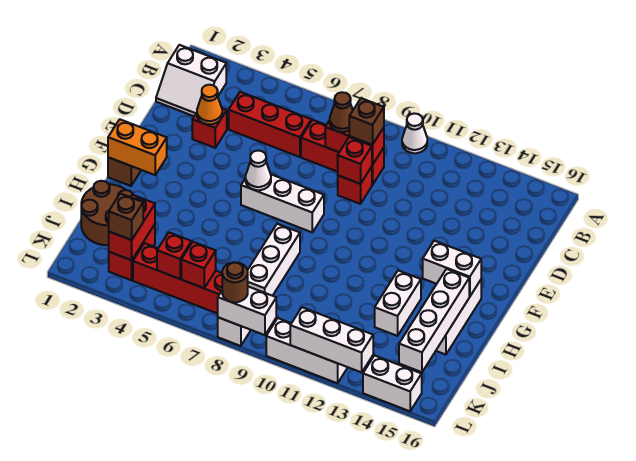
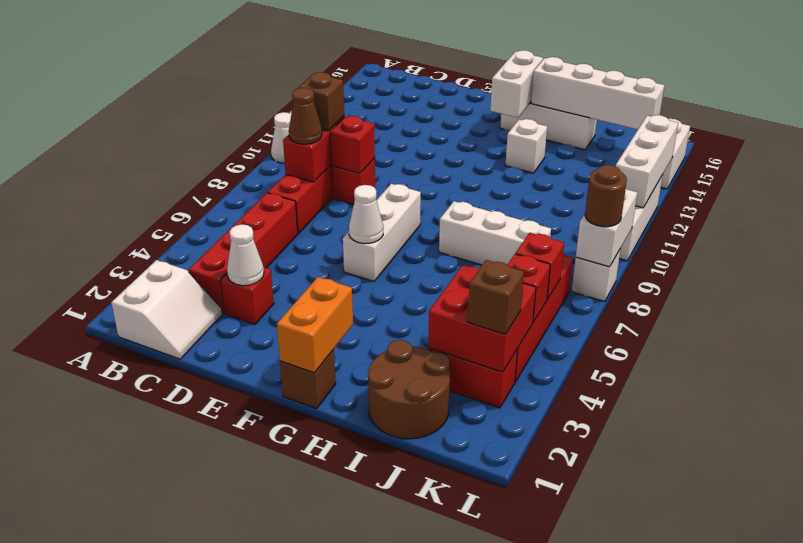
red 1x3 brick [229,92,311,157] -> red 1x4 brick [189,193,298,313]
orange 1x1 cone [197,85,222,124] -> white 1x1 cone [227,224,264,286]
white 1x2 brick [375,271,421,336] -> white 1x1 brick [505,119,547,173]
red 1x2 brick [109,195,155,260] -> red 2x2 brick [428,265,536,372]

